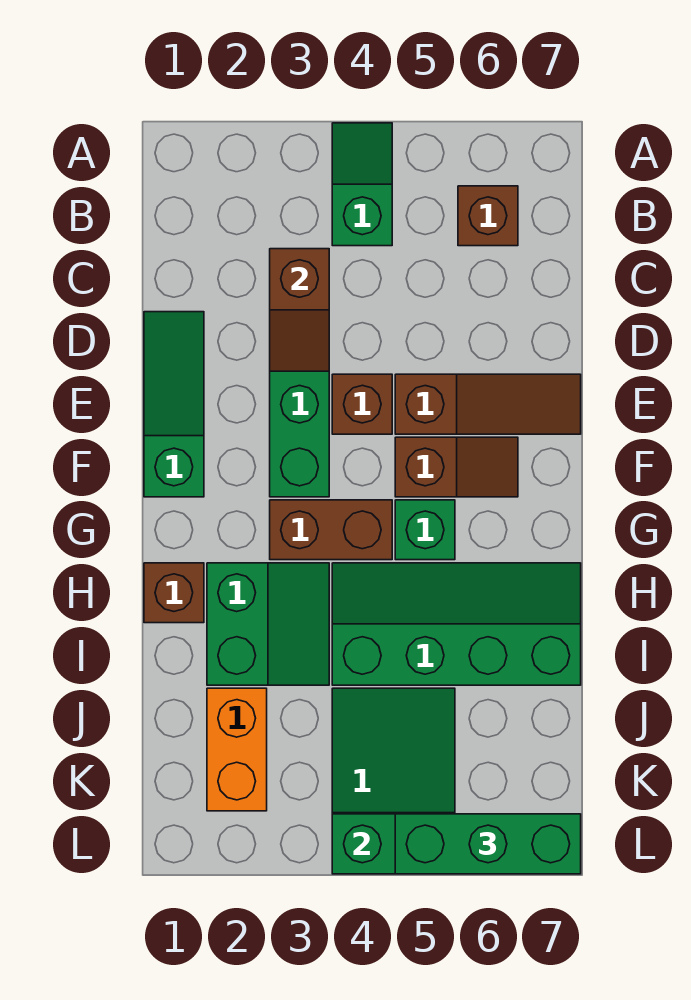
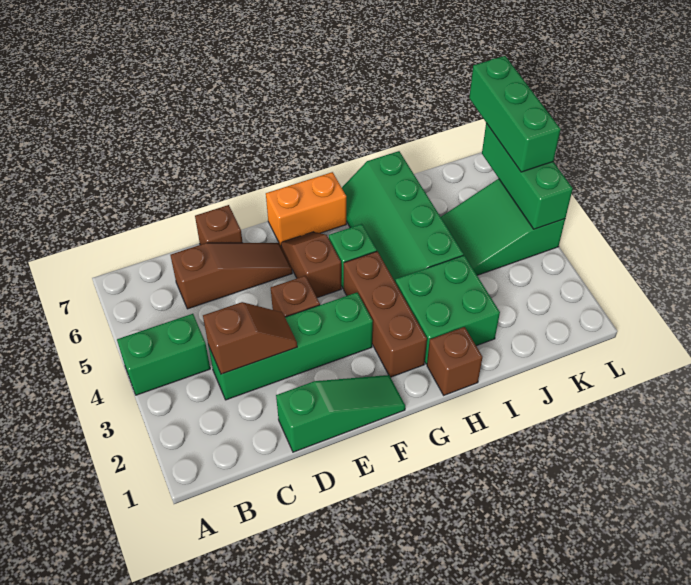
green 1x2 slope [332,123,392,246] -> green 1x2 brick [117,314,210,395]
brown 1x1 brick [458,186,518,246] -> brown 1x1 brick moved to [195,205,243,245]
green 1x3 slope [144,312,204,497] -> green 1x3 slope turned to [276,375,405,452]
brown 1x3 slope [395,374,581,434] -> brown 1x3 slope turned to [171,243,292,309]
brown 1x2 brick [270,500,392,560] -> brown 1x3 brick [344,251,427,377]
green 2x2 slope [207,563,329,685] -> green 2x2 brick [395,255,500,364]
orange 1x2 brick [207,688,267,811] -> orange 1x2 brick moved to [266,172,346,245]

